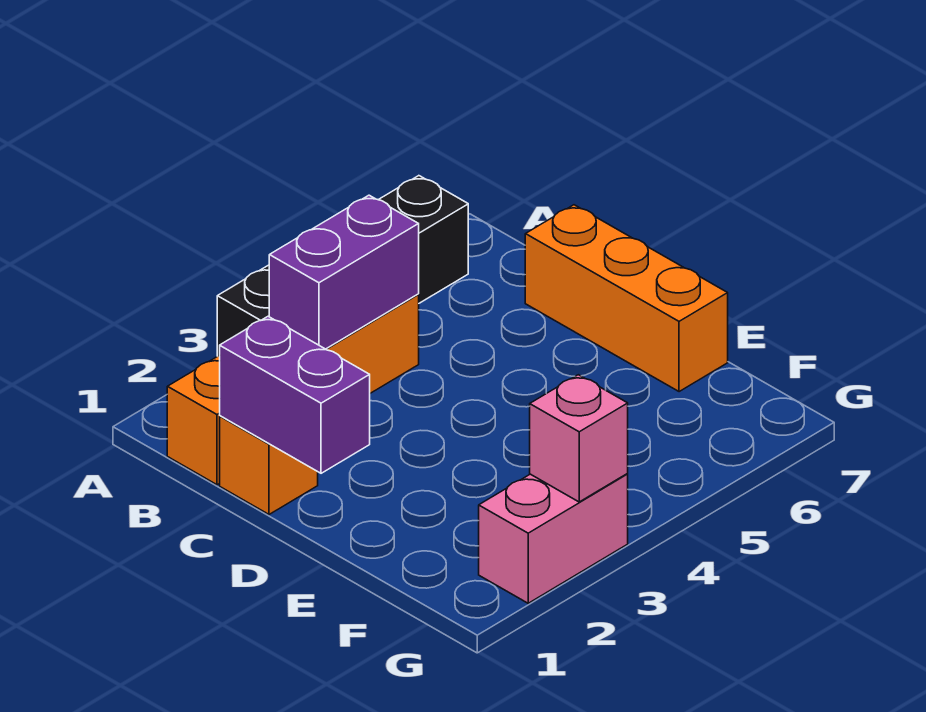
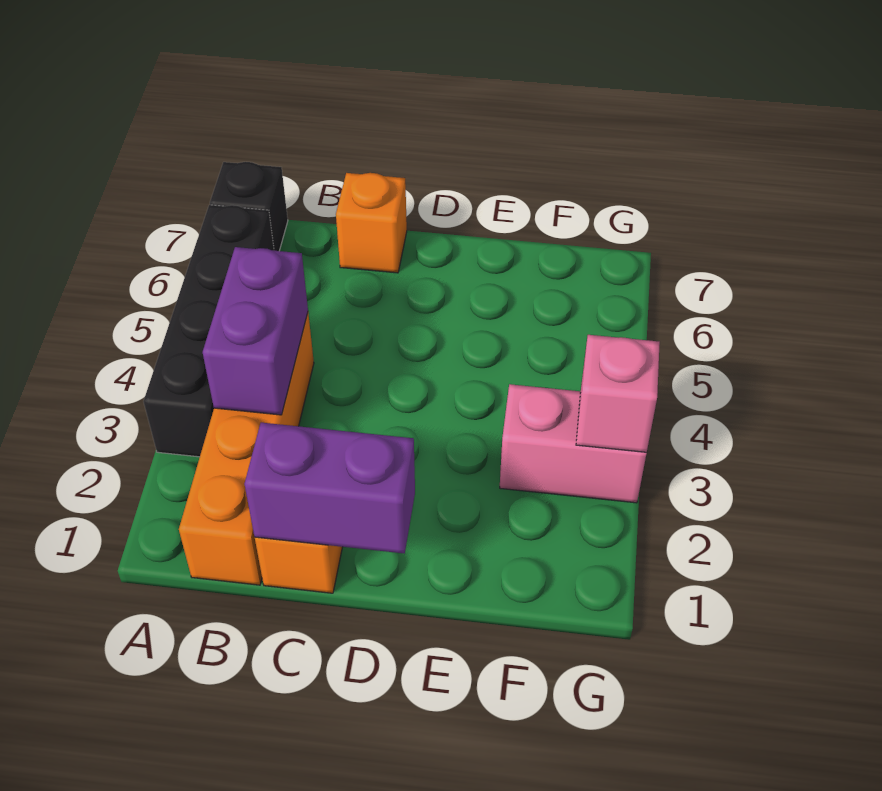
none -> black 1x1 brick [210,162,288,251]
orange 1x3 brick [525,205,728,392] -> orange 1x1 brick [336,173,407,273]
pink 1x2 brick [479,474,628,603] -> pink 1x2 brick turned to [500,384,647,503]

